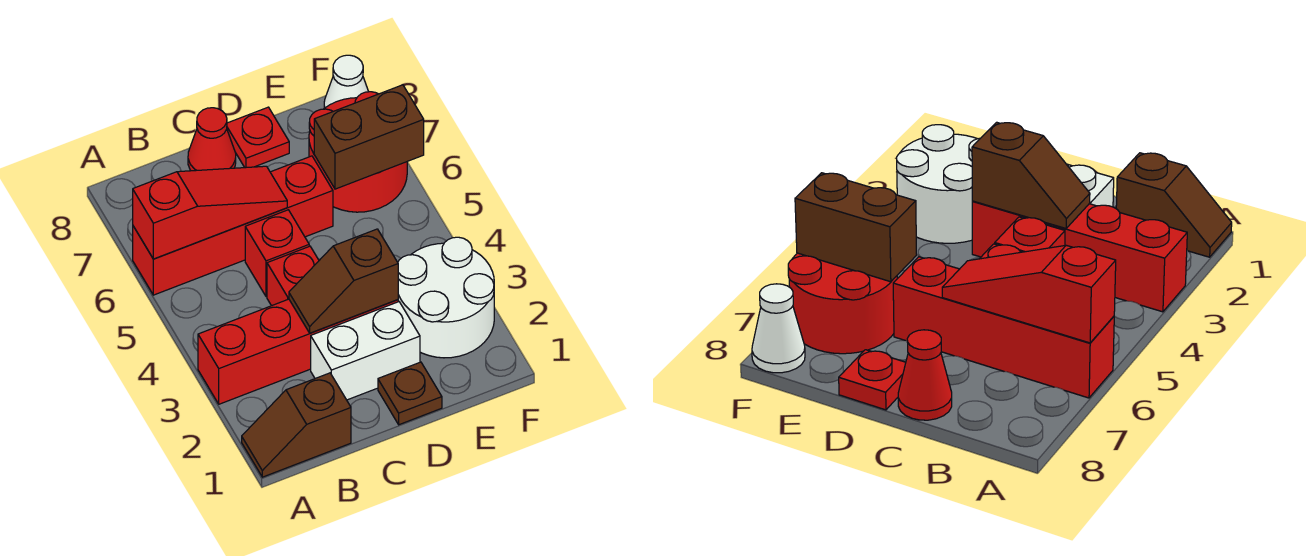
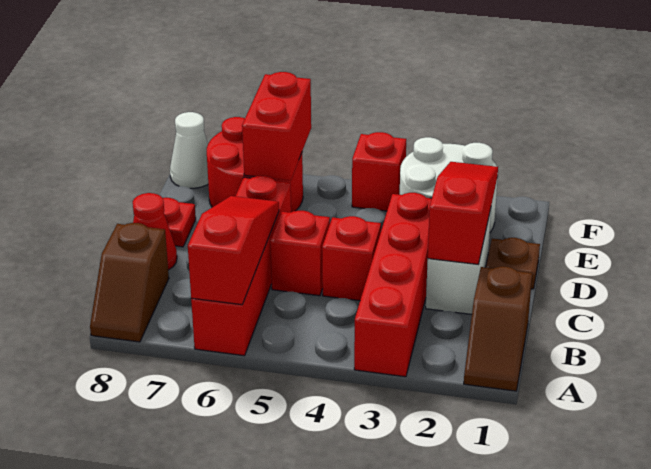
none -> red 1x3 slope [428,162,498,265]
brown 1x2 slope [289,229,398,333] -> brown 1x2 slope moved to [90,223,169,342]
brown 1x2 brick [314,85,424,189] -> red 1x2 brick [242,72,311,180]
none -> red 1x1 brick [352,132,406,211]

